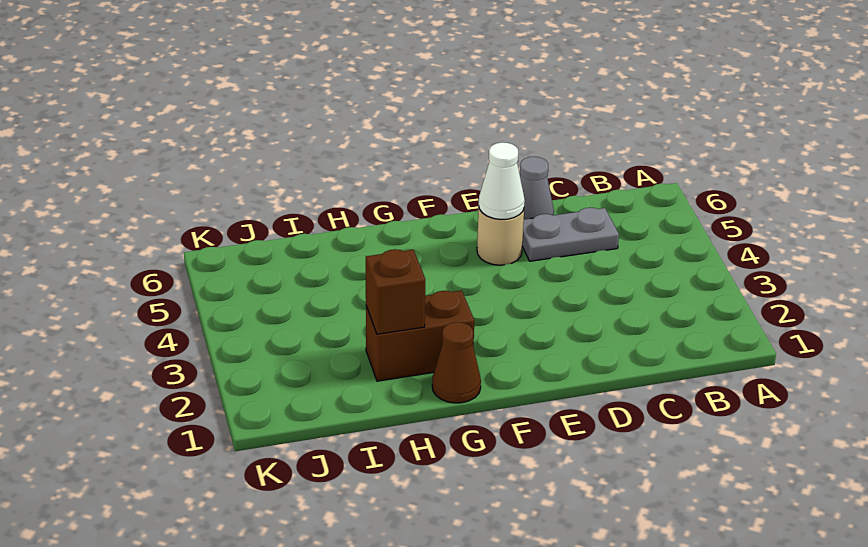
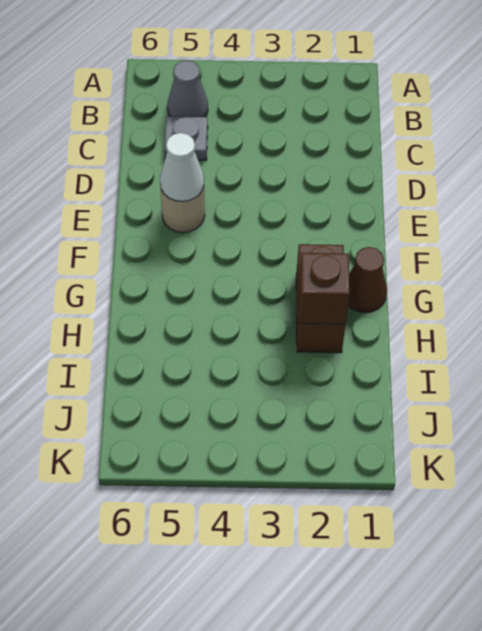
grey 1x2 plate [522,208,619,261] -> grey 1x1 plate [164,116,208,161]
grey 1x1 cone [520,157,554,219] -> grey 1x1 cone moved to [167,60,208,117]

